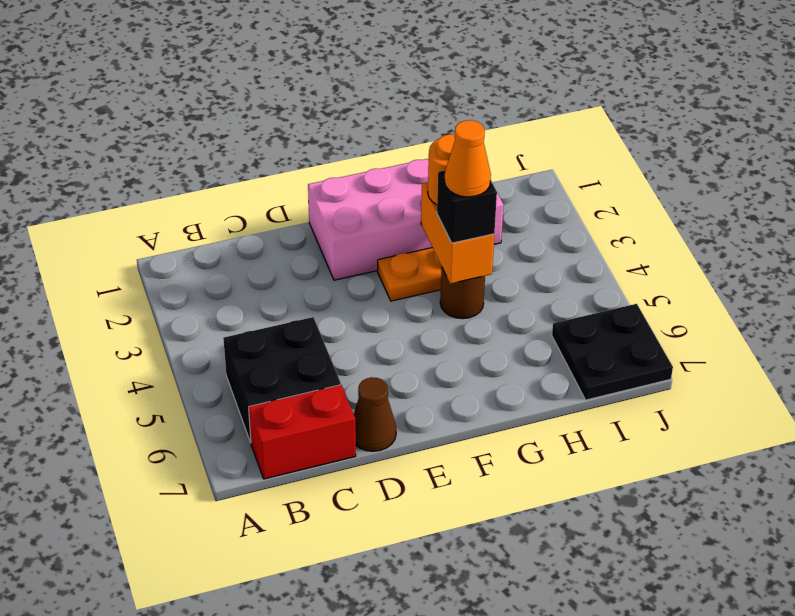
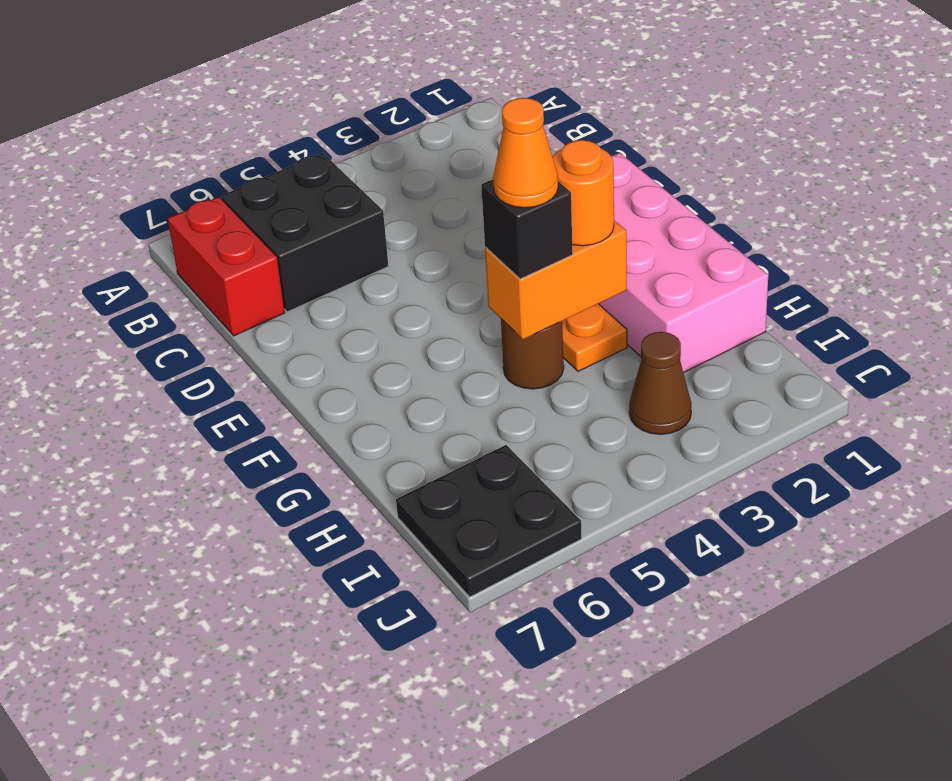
brown 1x1 cone [354,377,396,451] -> brown 1x1 cone moved to [629,332,691,434]

